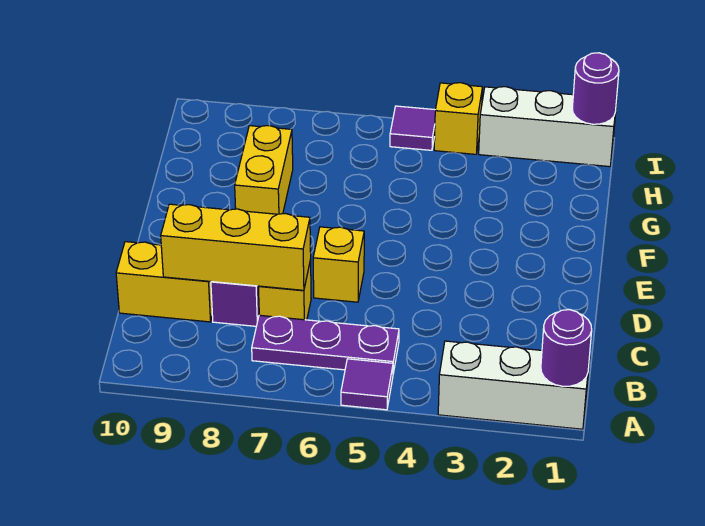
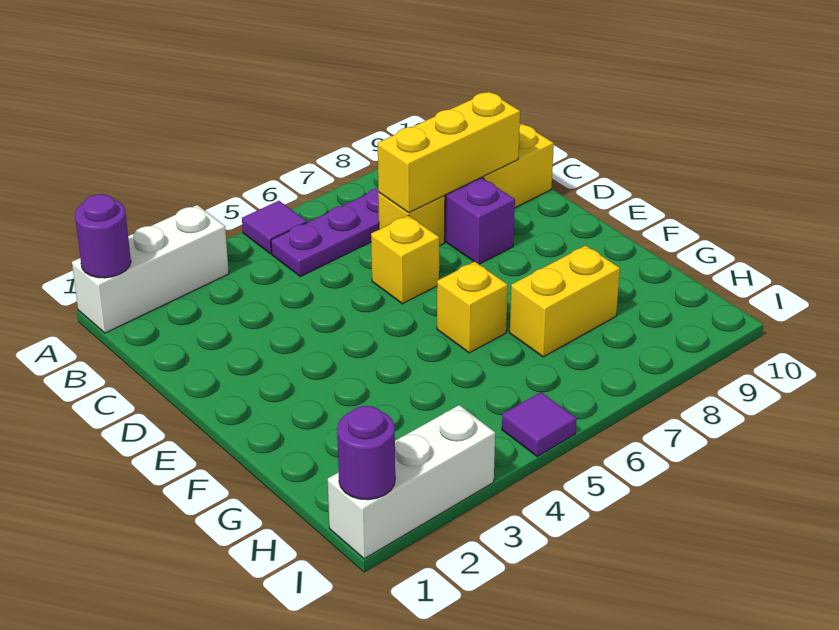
yellow 1x2 brick [235,126,293,214] -> yellow 1x2 brick turned to [510,245,620,357]
yellow 1x1 brick [434,83,482,154] -> yellow 1x1 brick moved to [437,262,508,353]

